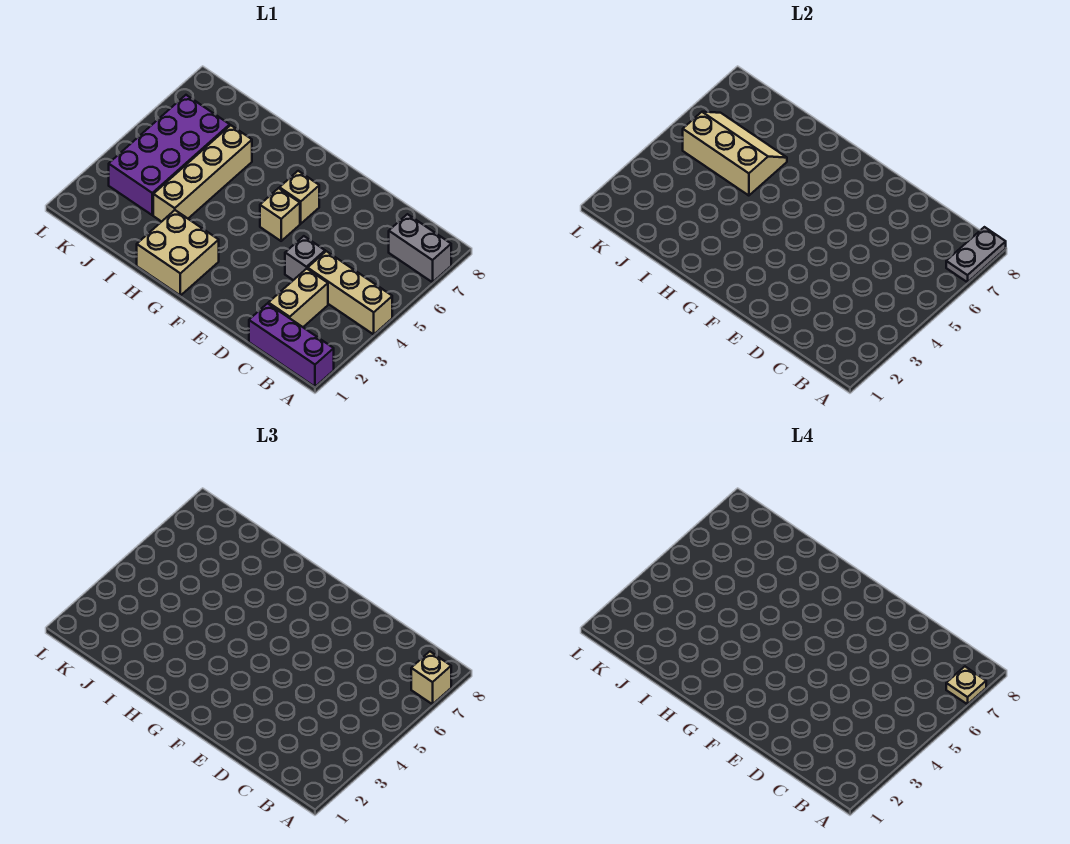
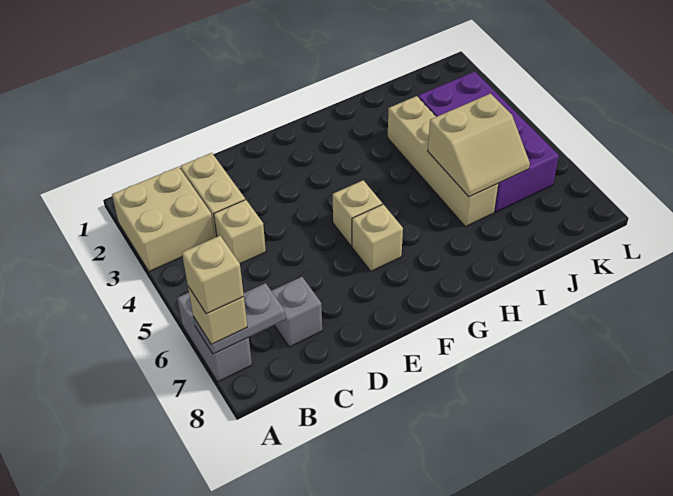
purple 1x3 brick [249,304,334,387] -> none
tan 1x3 brick [308,251,392,334] -> tan 1x1 brick [214,200,266,264]
grey 1x2 brick [389,214,451,282] -> grey 1x2 brick turned to [177,293,252,382]
grey 1x2 plate [946,227,1006,282] -> grey 1x2 plate turned to [194,283,285,354]
tan 1x1 plate [946,667,986,704] -> tan 1x1 brick [182,236,244,314]
grey 1x1 brick [285,236,325,280] -> grey 1x1 brick moved to [272,277,322,347]
tan 2x2 brick [137,210,219,296] -> tan 2x2 brick moved to [112,167,215,271]
tan 2x3 slope [683,112,787,196] -> tan 2x2 slope [428,94,530,197]

